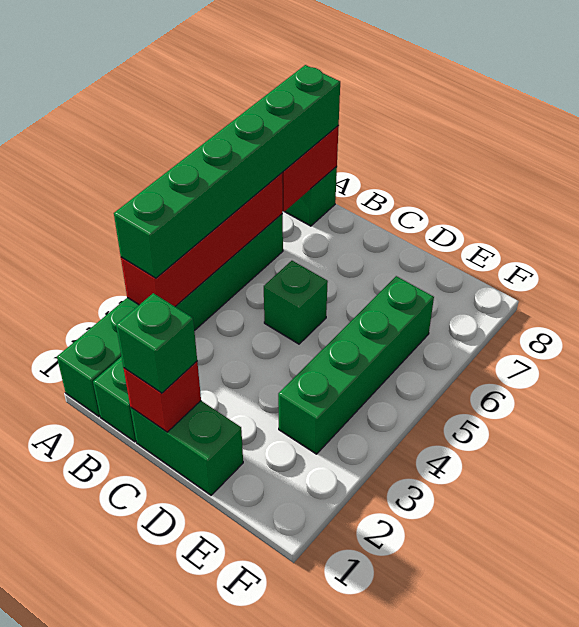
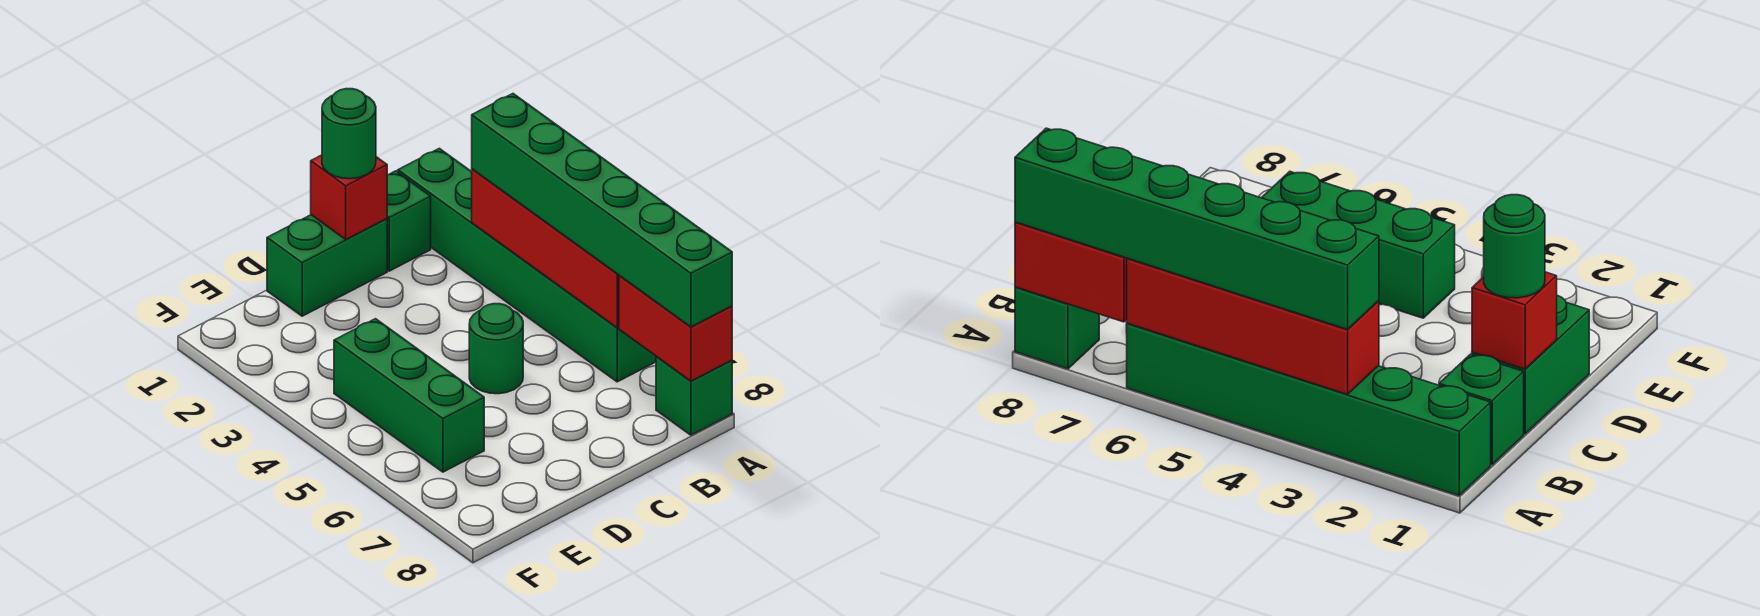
green 1x1 brick [116,293,197,393] -> green 1x1 round brick [322,89,376,179]
green 1x1 brick [264,261,328,344] -> green 1x1 round brick [469,304,523,394]
green 1x4 brick [278,276,434,454] -> green 1x3 brick [334,319,484,472]

